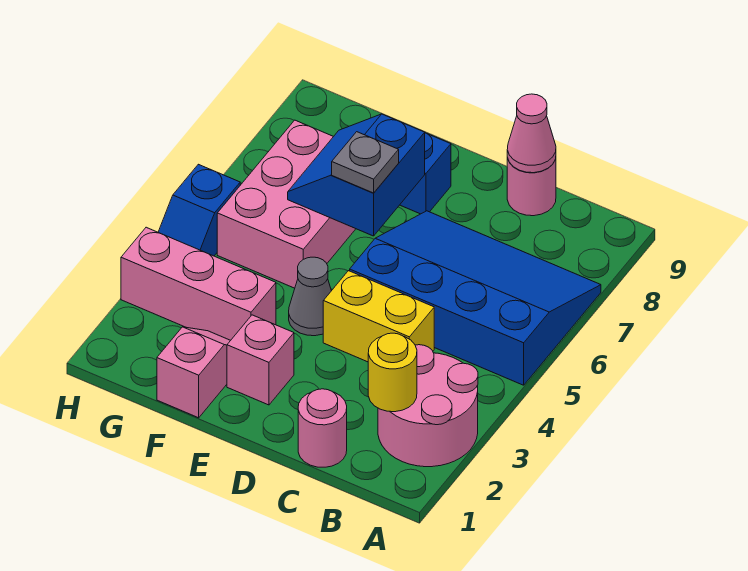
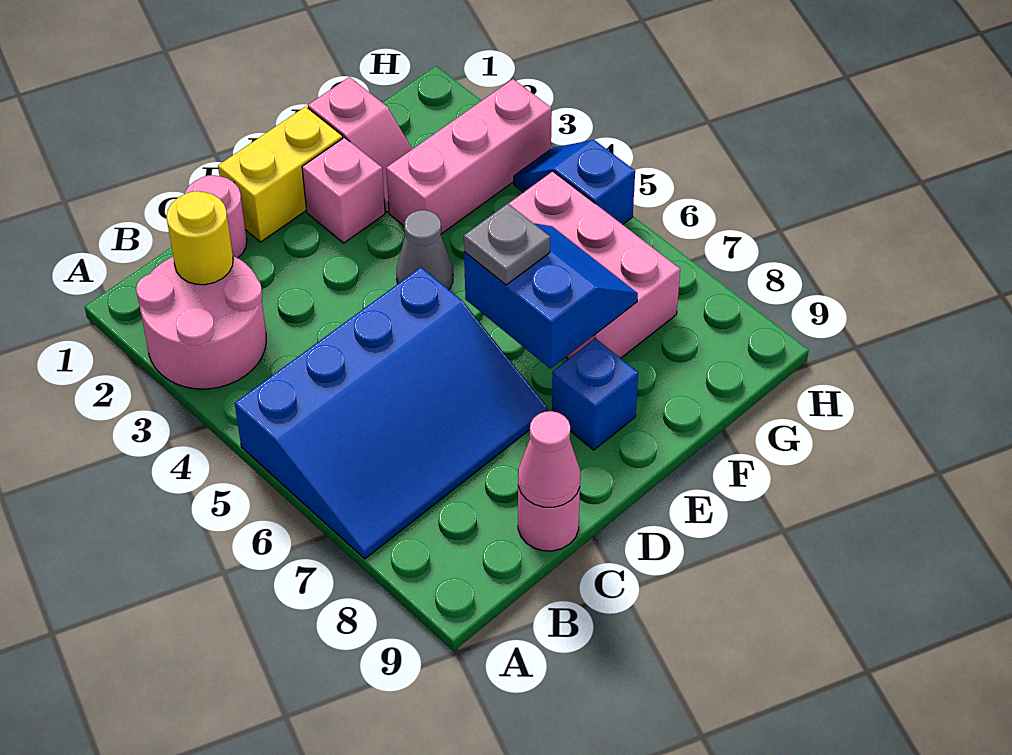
yellow 1x2 brick [323,271,434,362] -> yellow 1x2 brick moved to [218,106,343,242]

